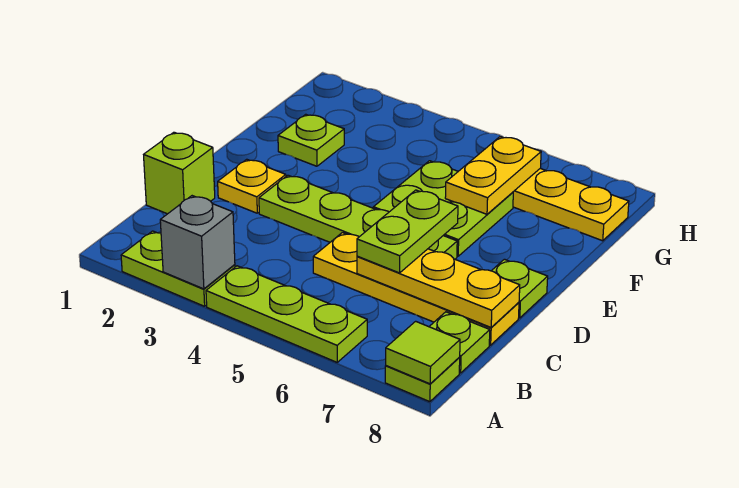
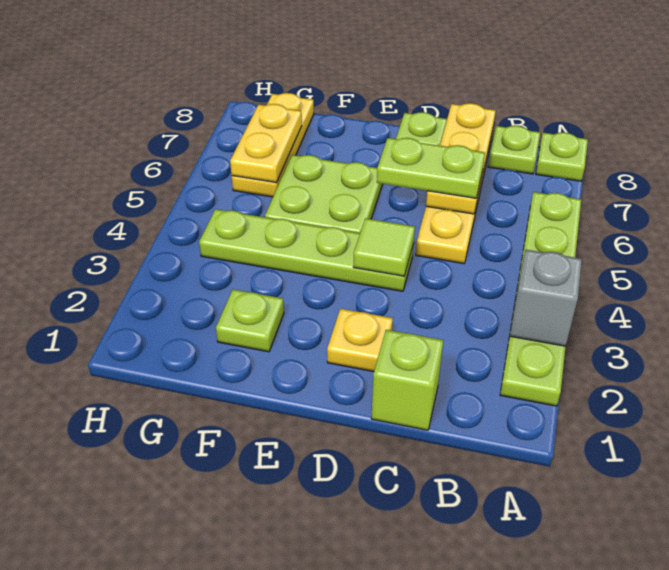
lime 1x1 tile [386,321,460,384] -> lime 1x1 tile moved to [353,218,415,276]
lime 1x4 plate [259,175,457,259] -> lime 1x4 plate turned to [199,209,414,291]
yellow 1x2 plate [445,137,541,214] -> yellow 1x2 plate turned to [230,104,302,183]

